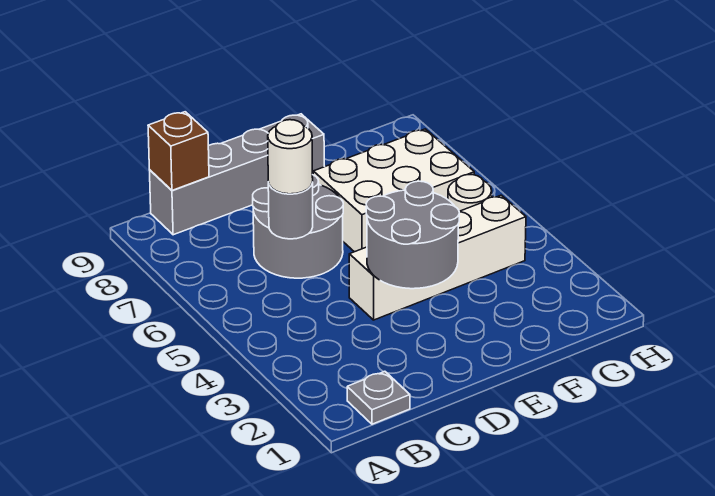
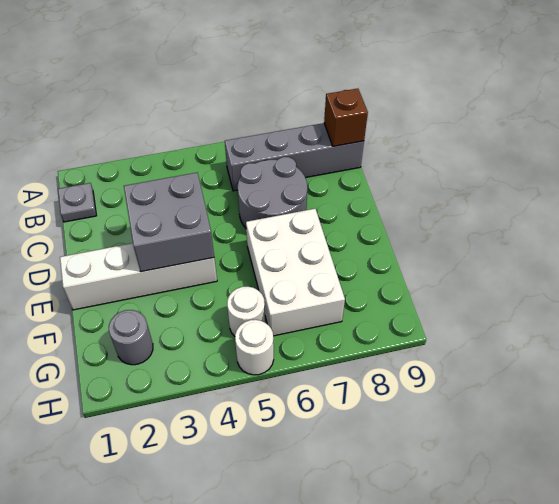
grey 1x4 brick [150,114,325,235] -> grey 1x4 brick turned to [225,123,364,191]
grey 1x1 round brick [268,182,313,239] -> grey 1x1 round brick moved to [109,310,153,365]
white 1x1 round brick [268,120,313,194] -> white 1x1 round brick moved to [235,320,274,375]
grey 2x2 round brick [366,181,459,289] -> grey 2x2 brick [124,173,214,272]
white 1x4 brick [349,195,526,320] -> white 1x4 brick turned to [60,243,217,310]

